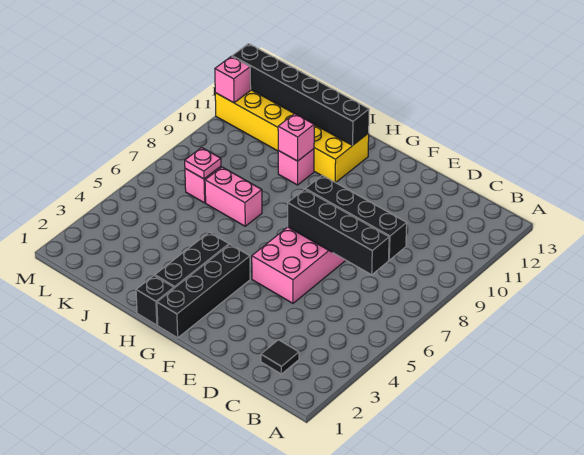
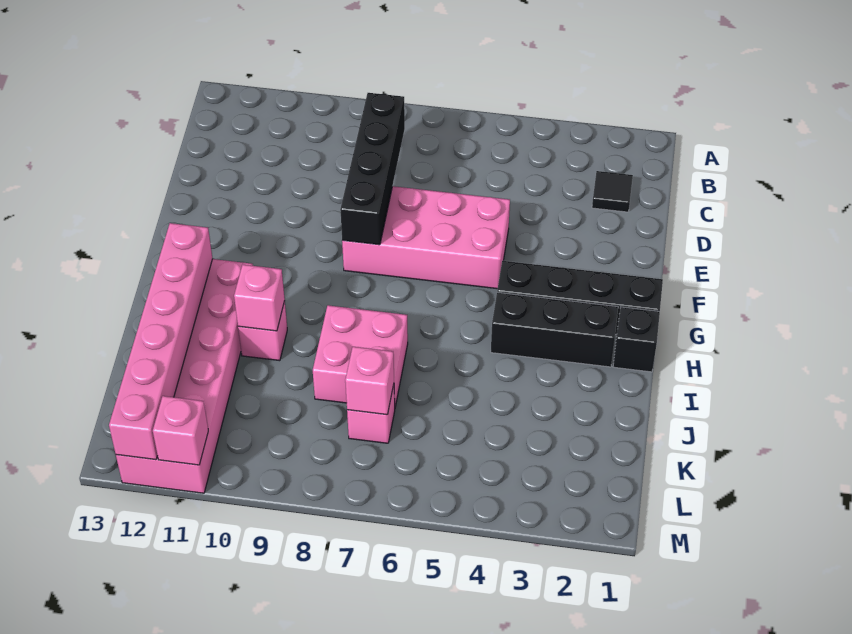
black 1x4 brick [288,189,389,275] -> none
yellow 2x6 brick [215,90,369,183] -> pink 2x6 brick [116,259,253,493]
black 1x6 brick [232,44,369,145] -> pink 1x6 brick [109,223,213,460]
pink 1x2 brick [205,167,262,226] -> pink 2x2 brick [313,305,408,407]
pink 1x1 plate [185,147,221,179] -> pink 1x1 brick [345,347,394,415]

